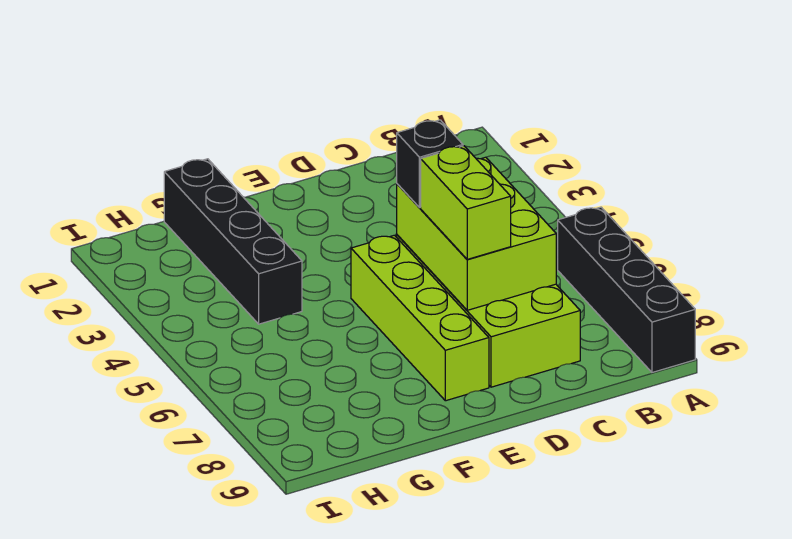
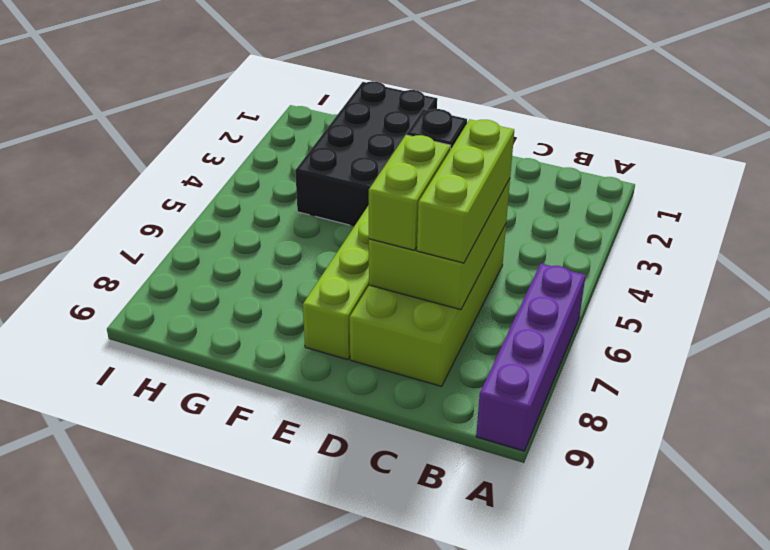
black 1x4 brick [558,207,695,372] -> purple 1x4 brick [476,264,586,451]
none -> lime 1x3 brick [417,119,514,263]
black 1x4 brick [164,159,302,324] -> black 2x4 brick [295,81,437,226]

